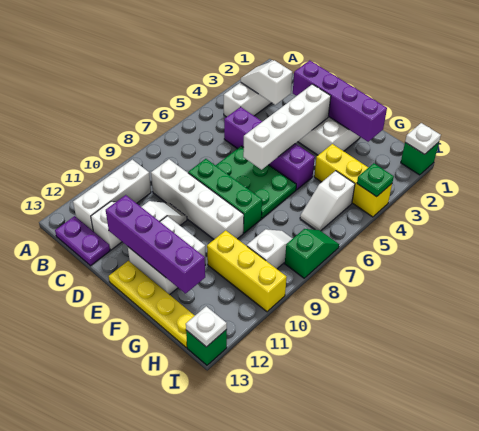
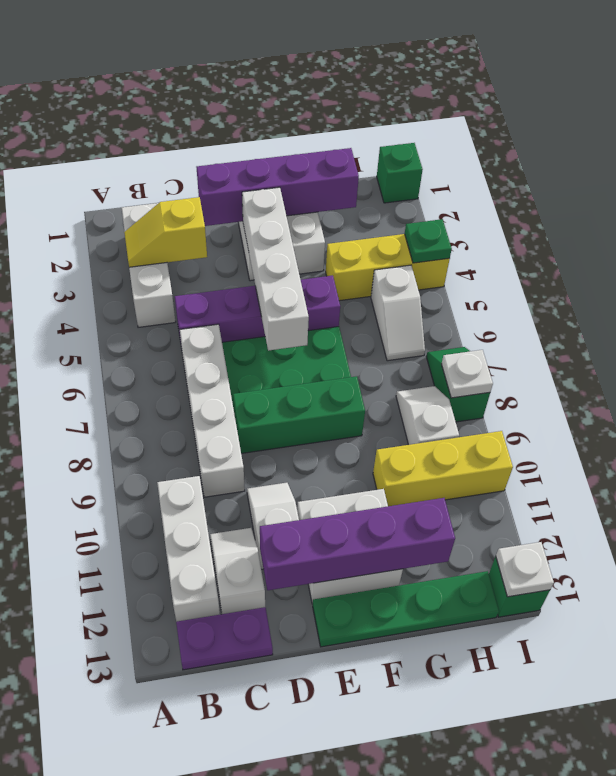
white 1x2 slope [241,60,292,105] -> yellow 1x2 slope [124,197,207,267]
white 1x4 brick [151,159,244,239] -> white 1x4 brick turned to [180,324,245,497]
yellow 1x4 plate [109,261,195,347] -> green 1x4 plate [313,571,499,647]
white 1x1 plate [405,123,441,154] -> white 1x1 plate moved to [442,350,493,398]

